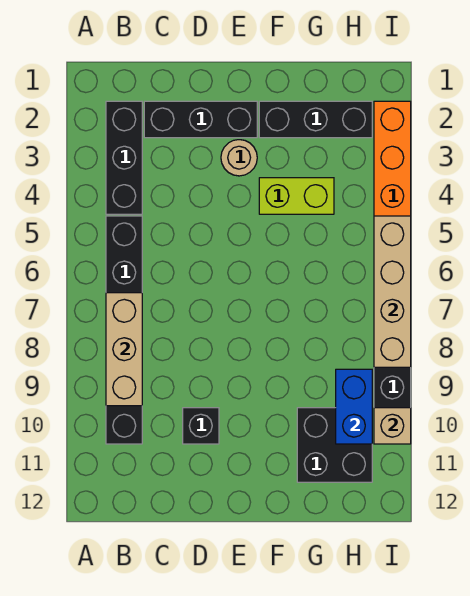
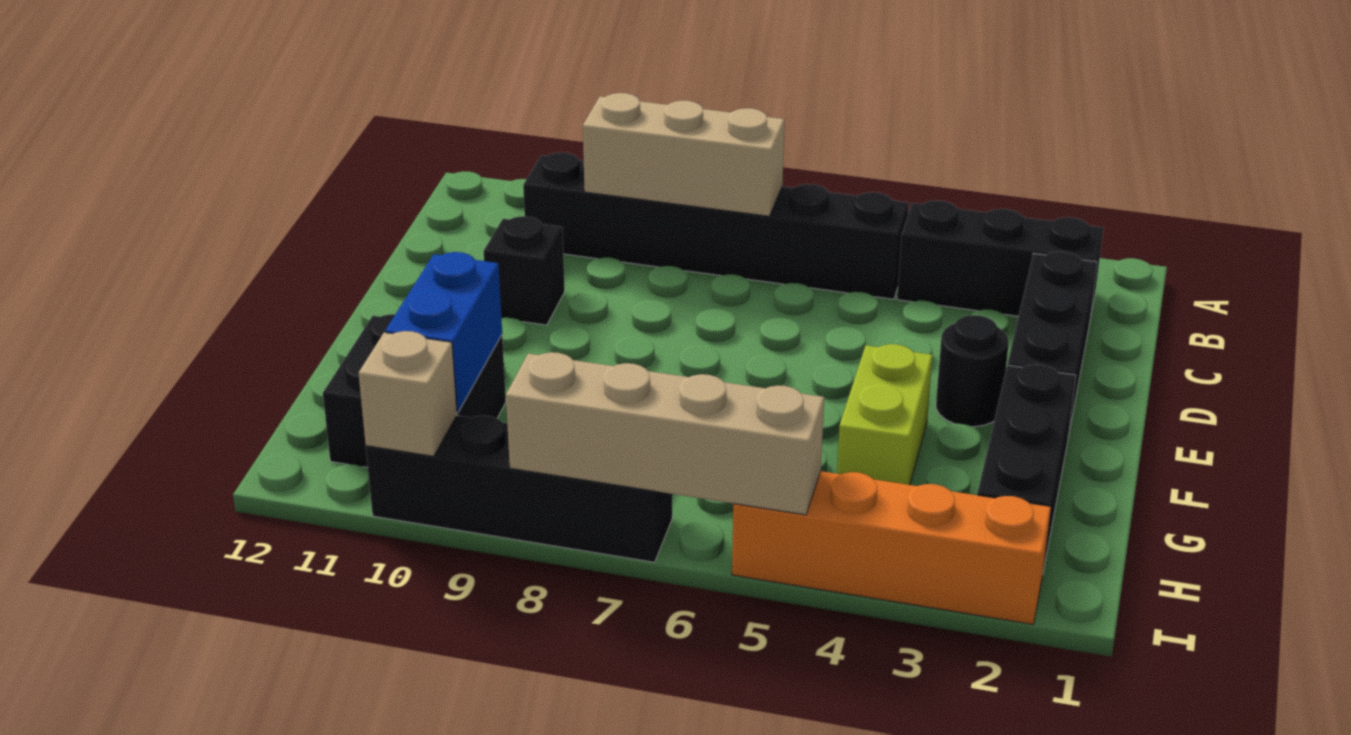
tan 1x1 round brick [221,140,257,176] -> black 1x1 round brick [936,315,1009,427]
blue 1x2 brick [336,369,372,444] -> blue 1x2 brick turned to [385,252,502,413]

